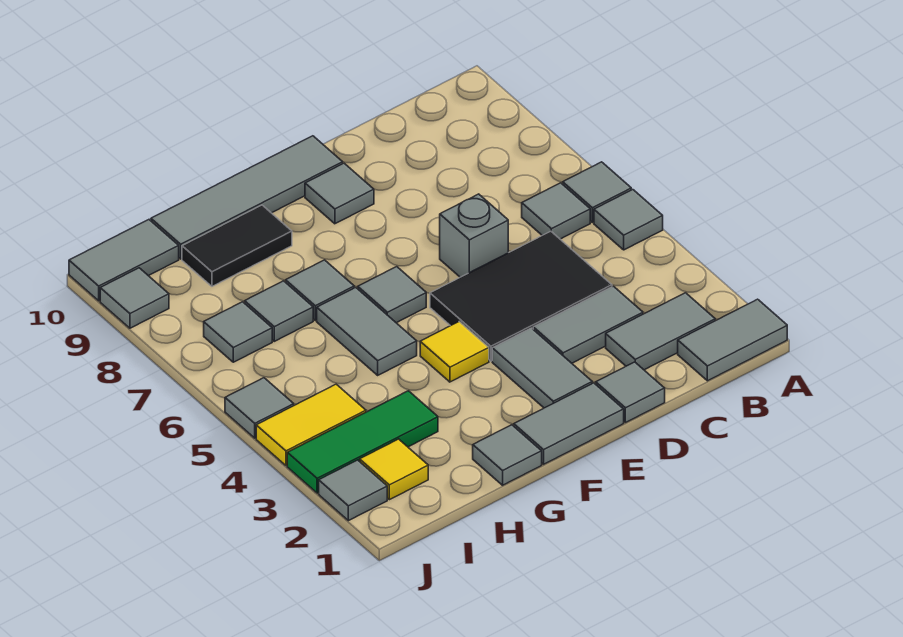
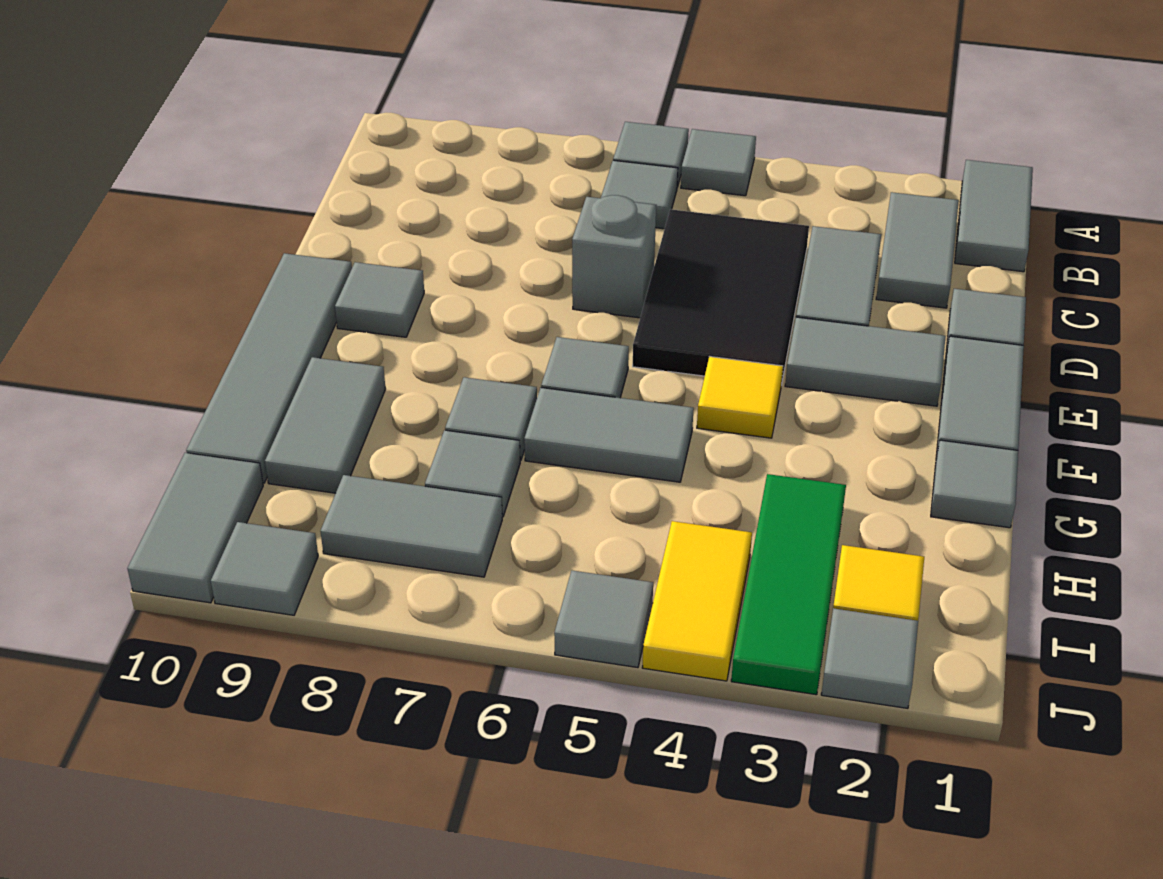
black 1x2 tile [182,205,292,286] -> grey 1x2 tile [265,357,386,493]
grey 1x1 tile [204,302,272,362] -> grey 1x2 tile [320,475,502,577]

